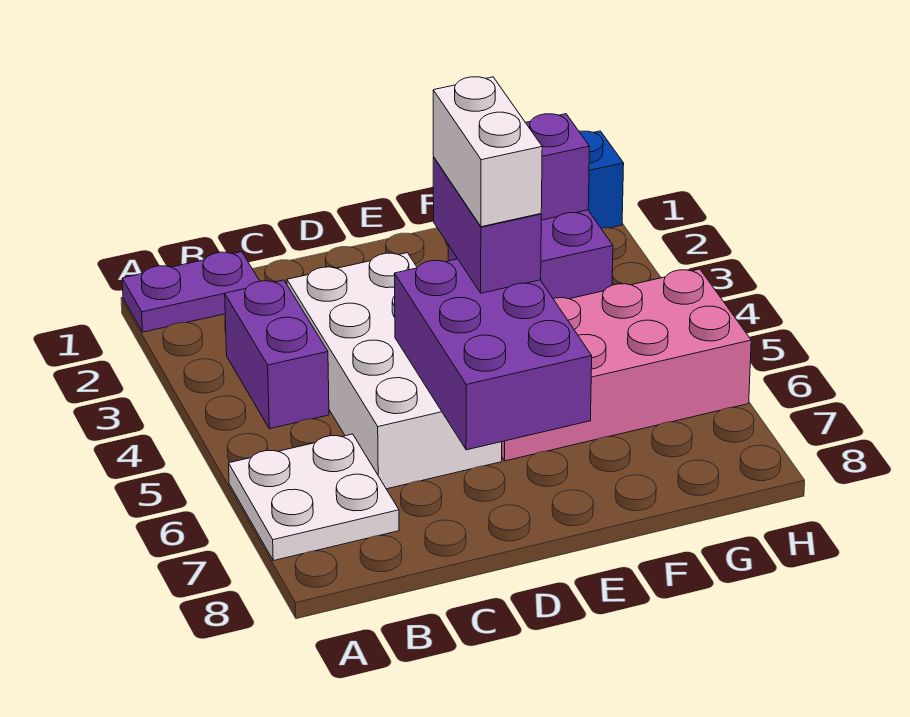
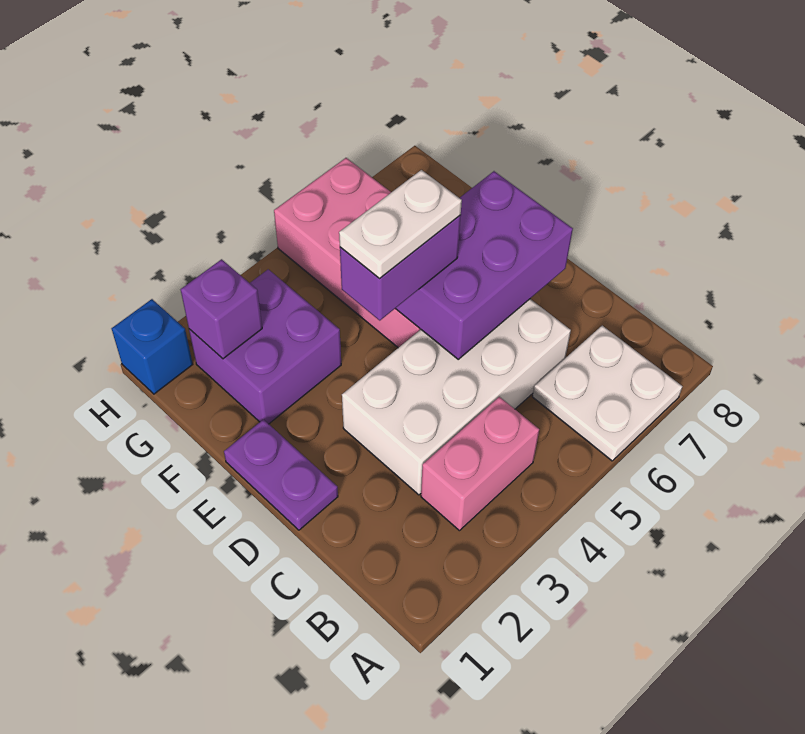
purple 1x2 plate [122,252,259,332] -> purple 1x2 plate moved to [224,419,338,530]
purple 1x2 brick [225,280,329,429] -> pink 1x2 brick [421,397,539,531]
white 1x2 brick [433,77,542,227] -> white 1x2 plate [339,170,462,278]

